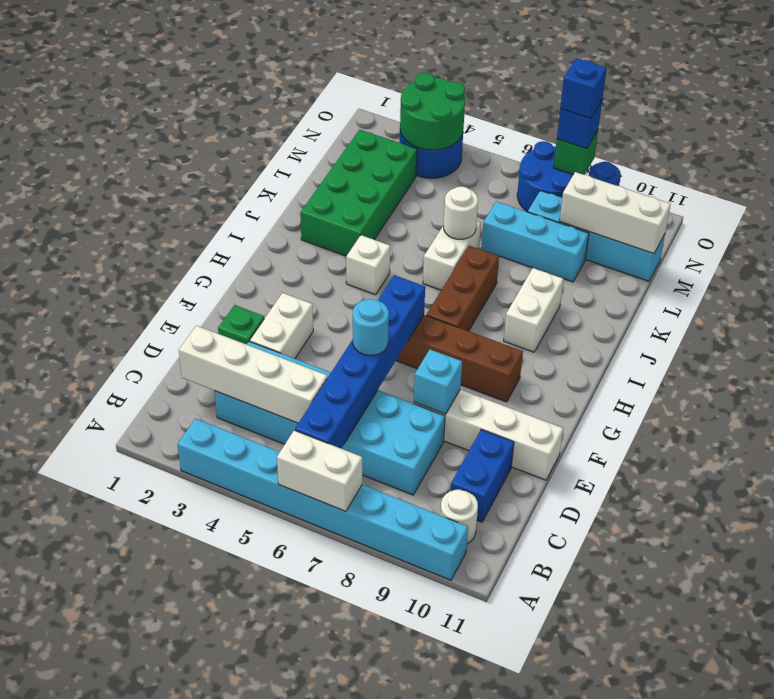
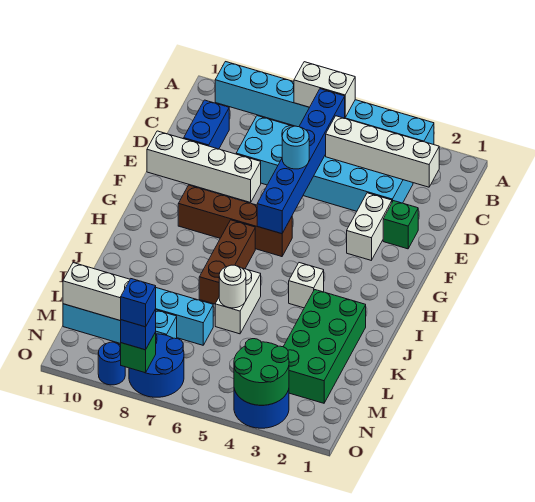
white 1x1 round brick [440,490,478,544] -> none
cyan 1x1 brick [414,349,462,414] -> none
white 1x2 brick [504,268,563,352] -> none

